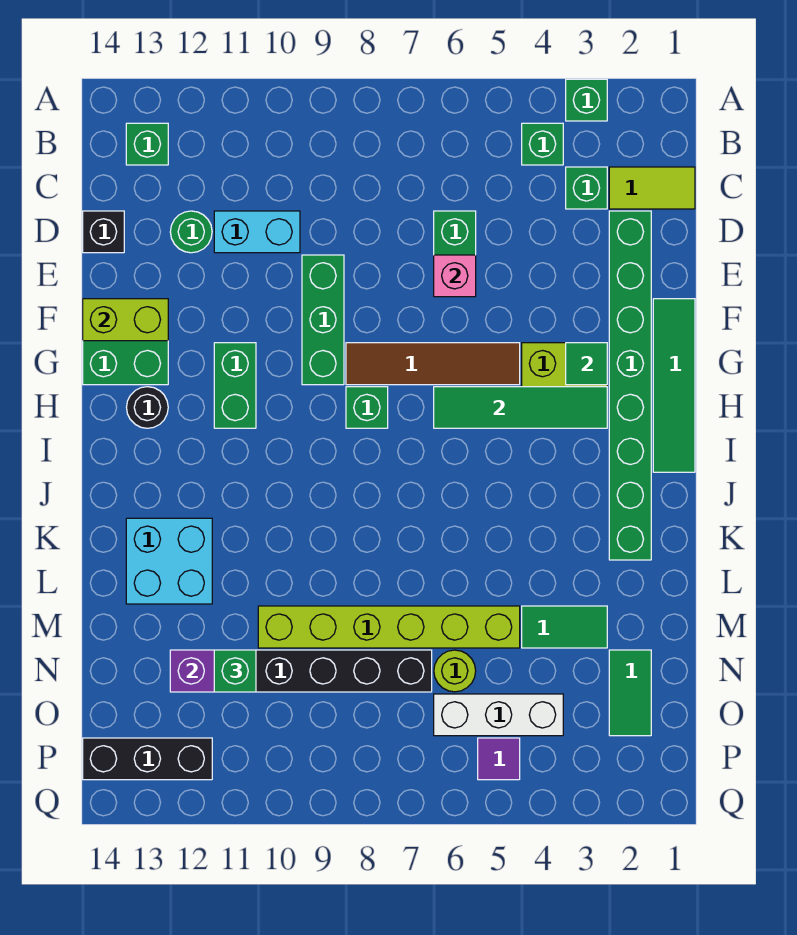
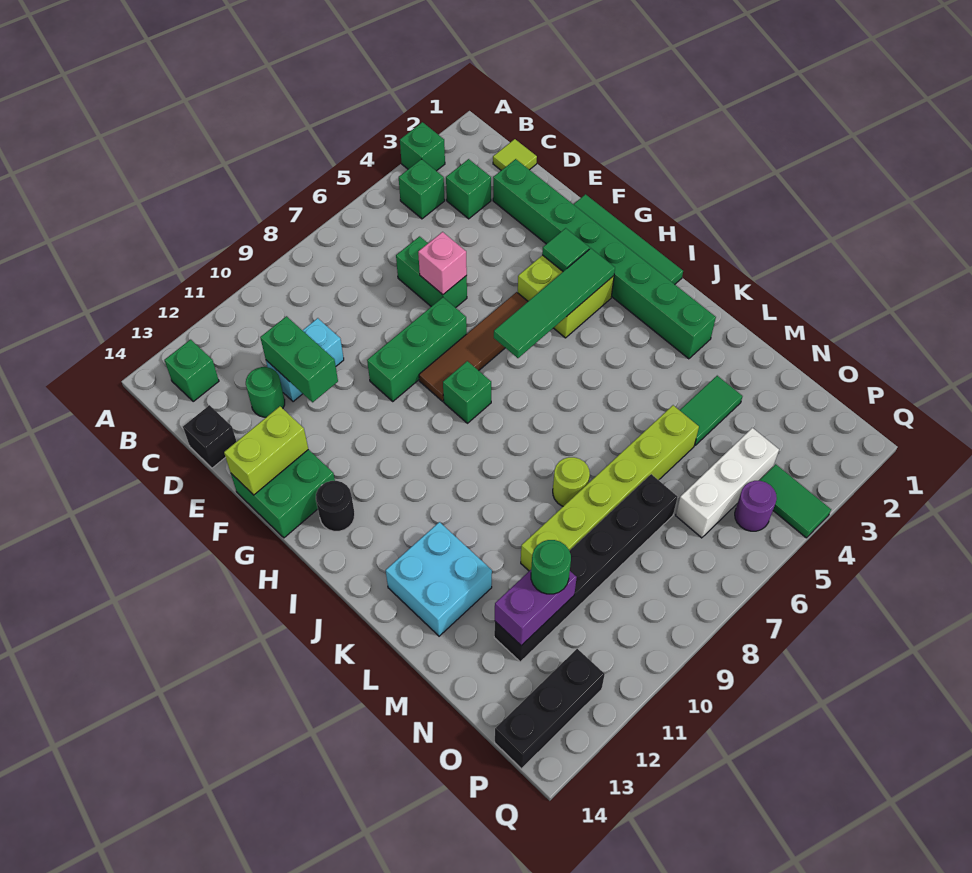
lime 1x2 tile [609,167,695,209] -> lime 1x1 tile [493,139,537,170]
green 1x3 brick [302,255,344,385] -> green 1x3 brick turned to [367,297,467,401]
green 1x2 brick [214,343,256,428] -> green 1x2 brick moved to [260,316,338,402]
green 1x2 tile [609,650,651,736] -> green 1x2 tile moved to [759,464,831,538]
lime 1x1 round brick [434,650,476,692] -> lime 1x1 round brick moved to [553,457,590,506]
green 1x1 brick [214,650,256,692] -> green 1x1 round brick [531,540,571,594]
purple 1x1 tile [478,738,520,780] -> purple 1x1 round brick [735,481,777,531]

